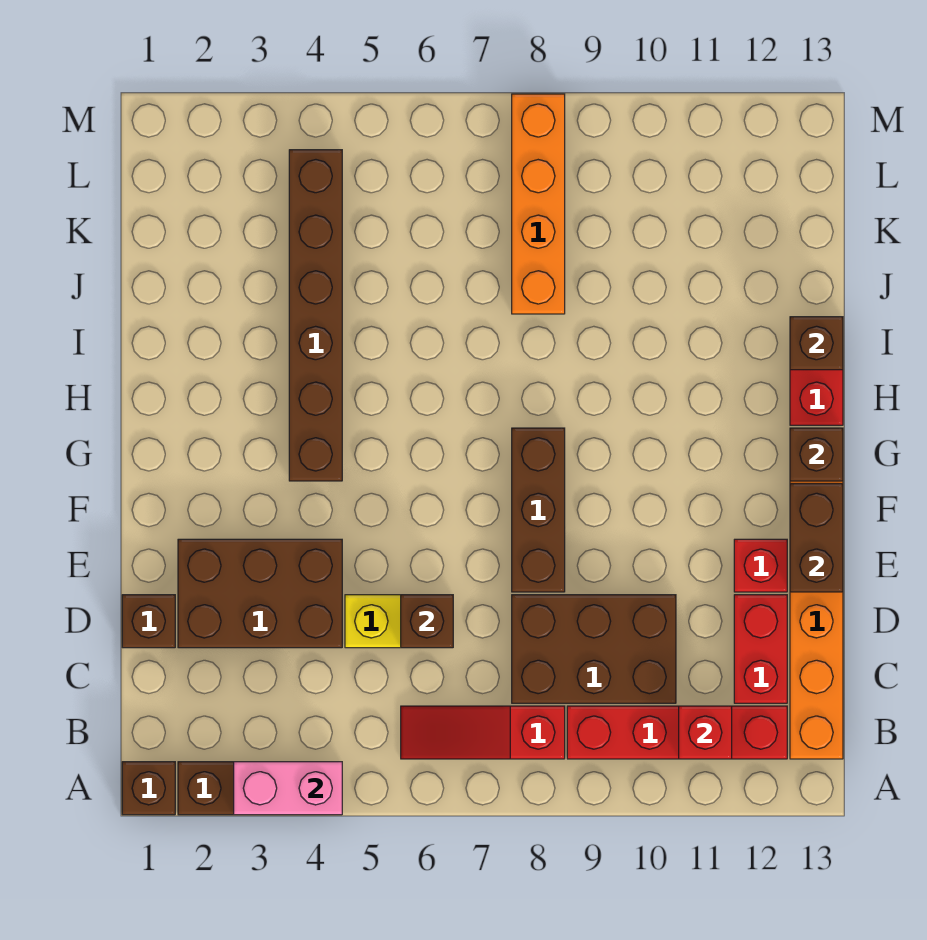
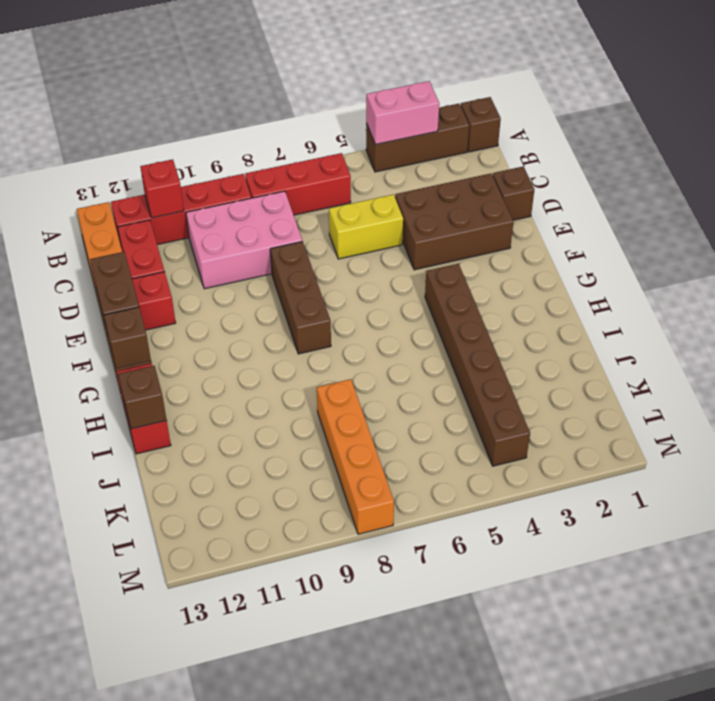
red 1x3 slope [401,706,565,759] -> red 1x3 brick [245,153,351,215]
brown 2x3 brick [512,595,676,703] -> pink 2x3 brick [186,191,302,289]
brown 1x1 brick [401,595,453,648] -> none

